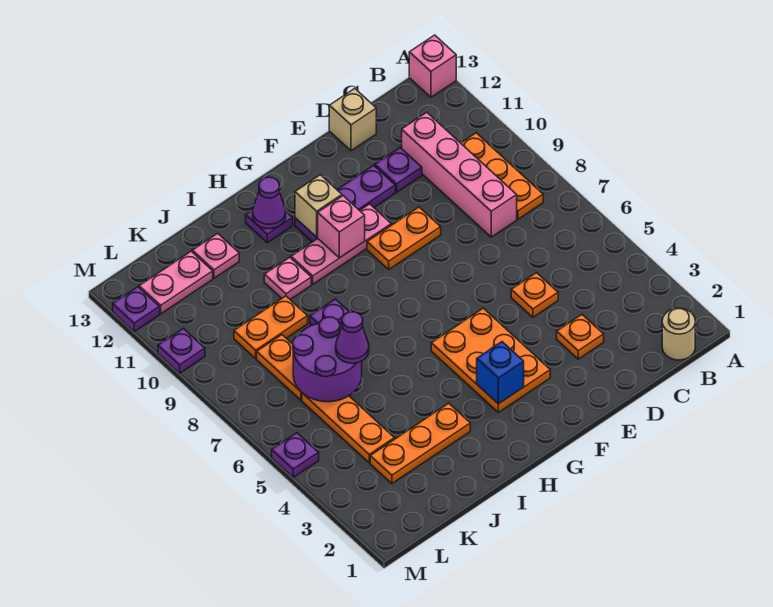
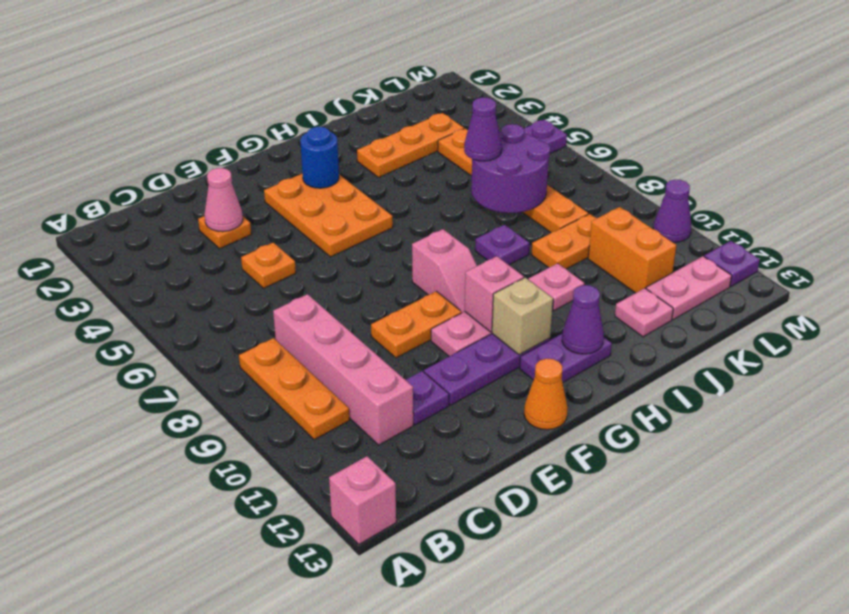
tan 1x1 round brick [662,308,695,360] -> none
none -> pink 1x1 cone [204,168,243,232]
tan 1x1 brick [329,88,376,151] -> none
none -> orange 1x1 cone [524,359,568,430]
blue 1x1 brick [477,342,524,404] -> blue 1x1 round brick [300,127,339,188]
none -> pink 1x2 slope [412,229,477,313]
purple 1x1 plate [246,210,293,243] -> purple 1x2 plate [520,334,612,383]
none -> orange 1x2 brick [588,207,676,293]
purple 1x1 plate [158,328,205,373] -> purple 1x1 cone [653,180,691,242]

